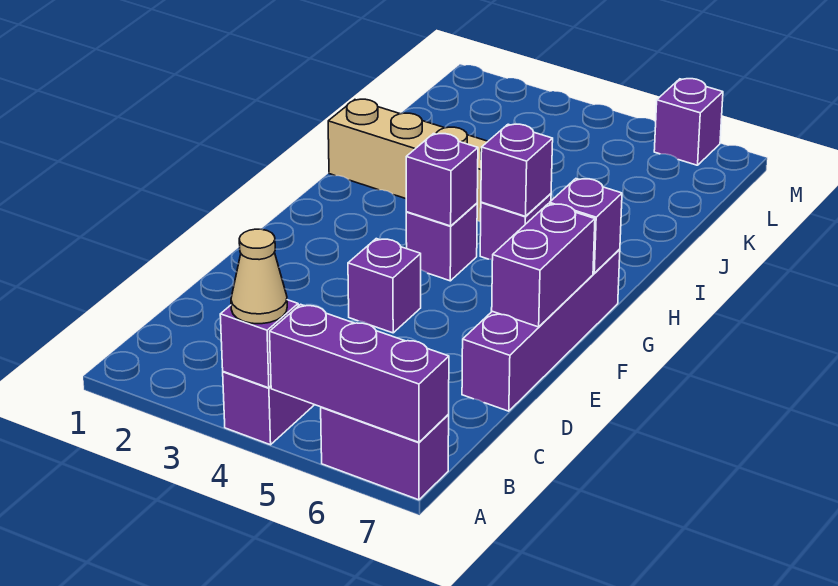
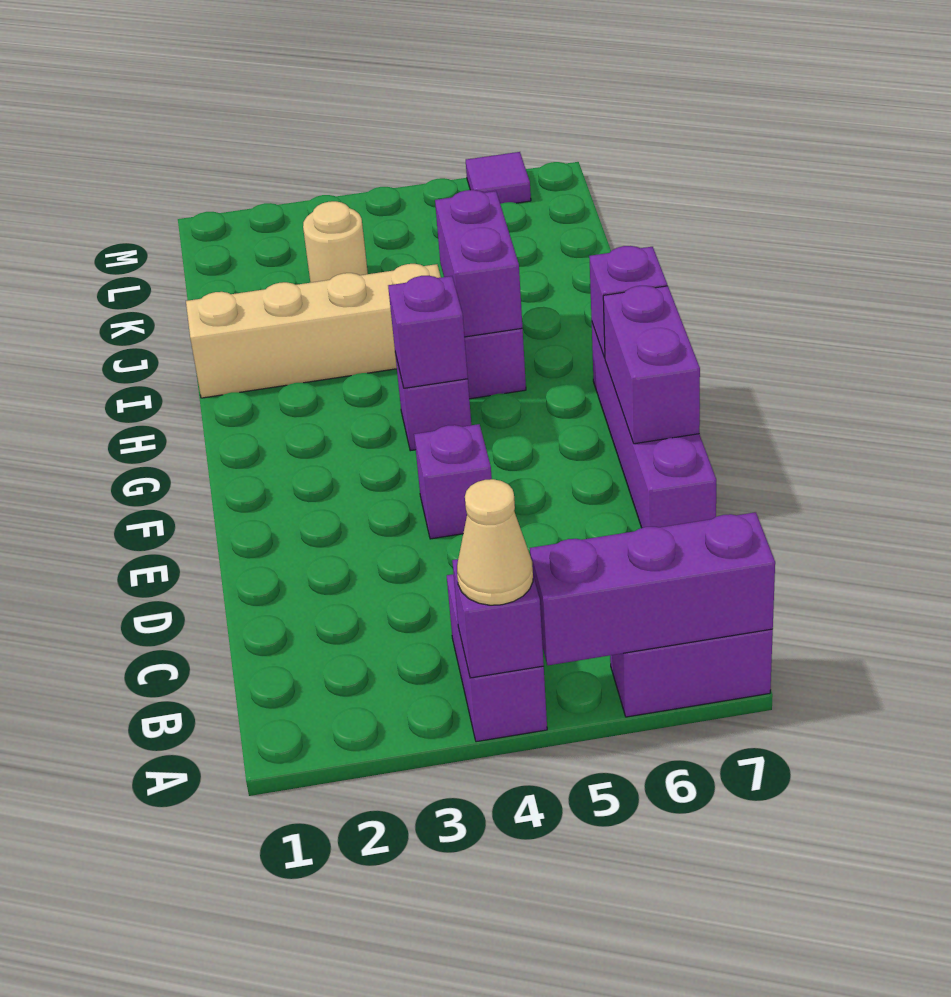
purple 1x1 brick [481,124,553,216] -> purple 1x2 brick [435,190,523,337]
none -> tan 1x1 round brick [303,201,368,283]
purple 1x1 brick [654,79,723,165] -> purple 1x1 tile [466,152,531,204]

